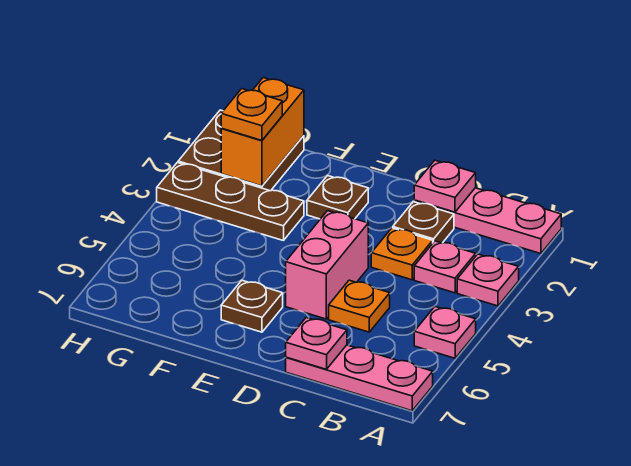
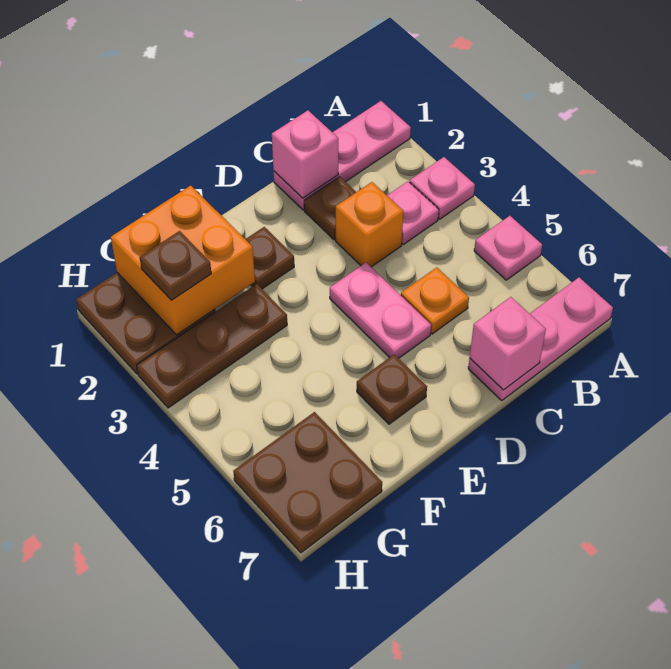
pink 1x1 plate [414,160,476,212] -> pink 1x1 brick [272,110,338,198]
orange 1x1 plate [371,228,433,280] -> orange 1x1 brick [336,182,403,267]
pink 1x1 plate [286,318,347,369] -> pink 1x1 brick [470,297,546,390]
pink 1x2 brick [286,211,368,319] -> pink 1x2 plate [330,263,431,358]
orange 1x2 brick [221,78,304,186] -> orange 2x2 brick [111,186,255,335]
orange 1x1 plate [221,89,282,140] -> brown 1x1 plate [139,231,211,300]
none -> brown 2x2 plate [233,412,382,553]

